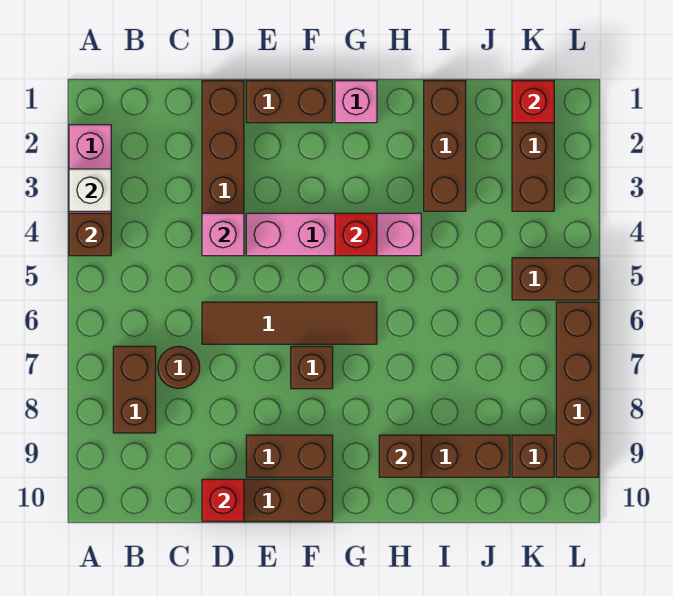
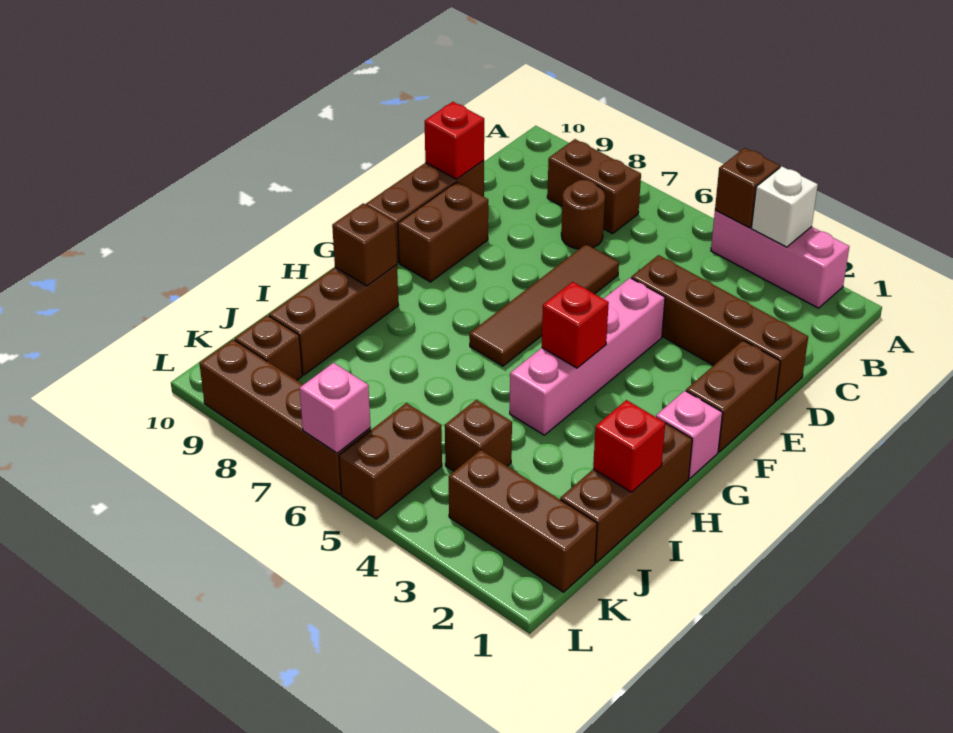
pink 1x1 brick [202,213,244,256] -> pink 1x1 brick moved to [299,363,371,453]
brown 1x1 brick [291,346,333,389] -> brown 1x1 brick moved to [445,400,512,471]
brown 1x3 brick [424,81,466,211] -> brown 1x3 brick turned to [560,423,692,563]
red 1x1 brick [512,81,554,123] -> red 1x1 brick moved to [593,400,665,492]

